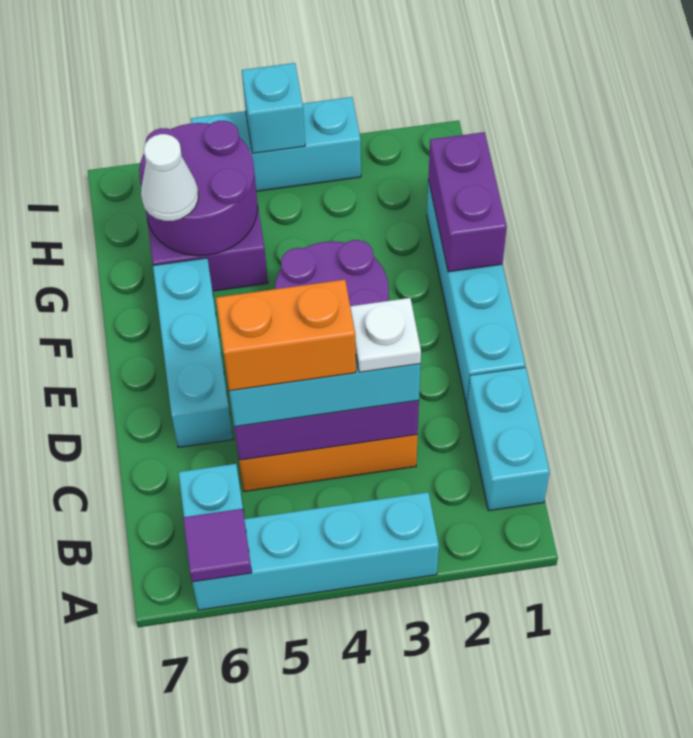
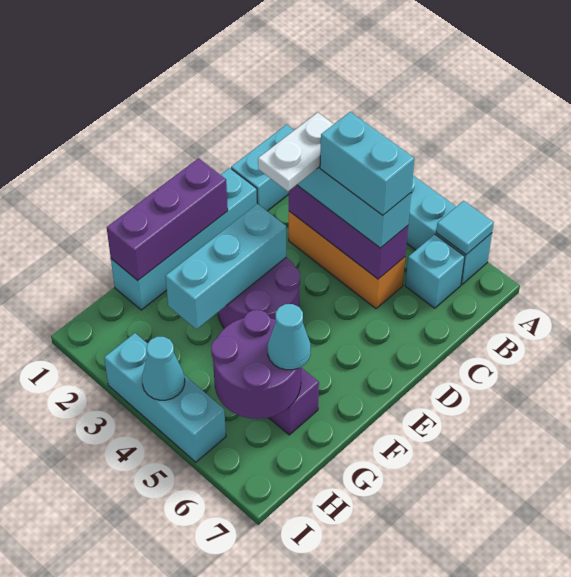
purple 1x1 tile [183,509,252,582] -> cyan 1x1 tile [436,201,494,255]
white 1x1 plate [350,298,421,372] -> white 1x2 plate [258,113,334,191]
orange 1x2 brick [216,280,356,391] -> cyan 1x2 brick [320,112,414,215]
cyan 1x3 brick [153,258,233,447] -> cyan 1x3 brick moved to [165,204,286,329]
purple 1x2 brick [428,132,507,272] -> purple 1x3 brick [107,158,228,280]
white 1x1 cone [141,134,198,221] -> cyan 1x1 cone [268,304,311,370]
cyan 1x1 brick [242,63,305,153] -> cyan 1x1 cone [142,337,185,400]

